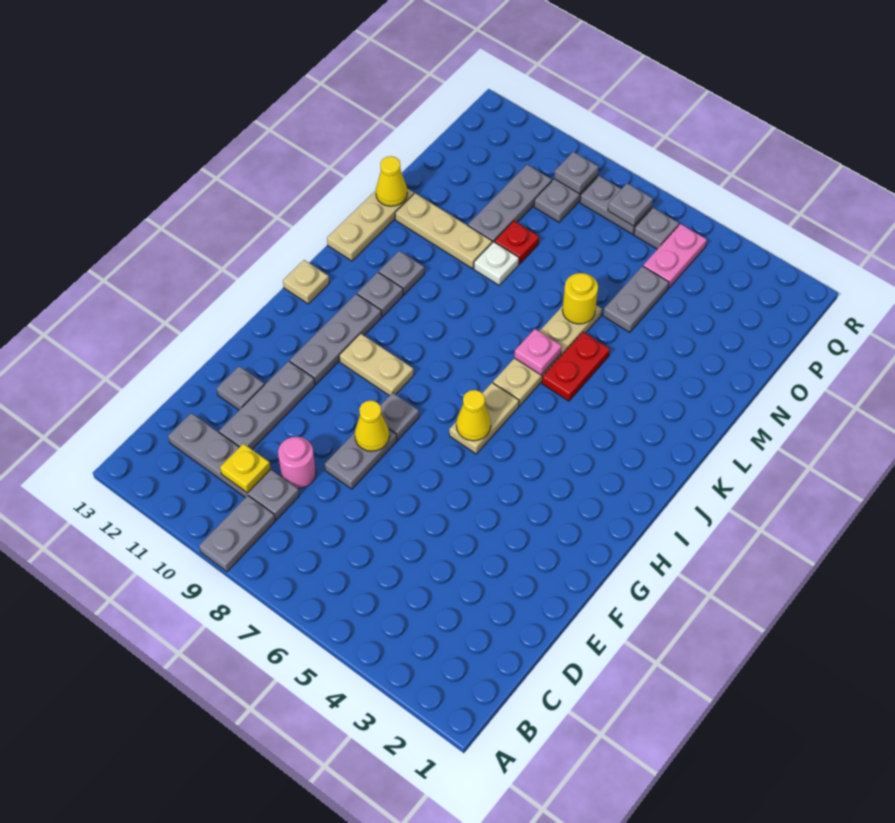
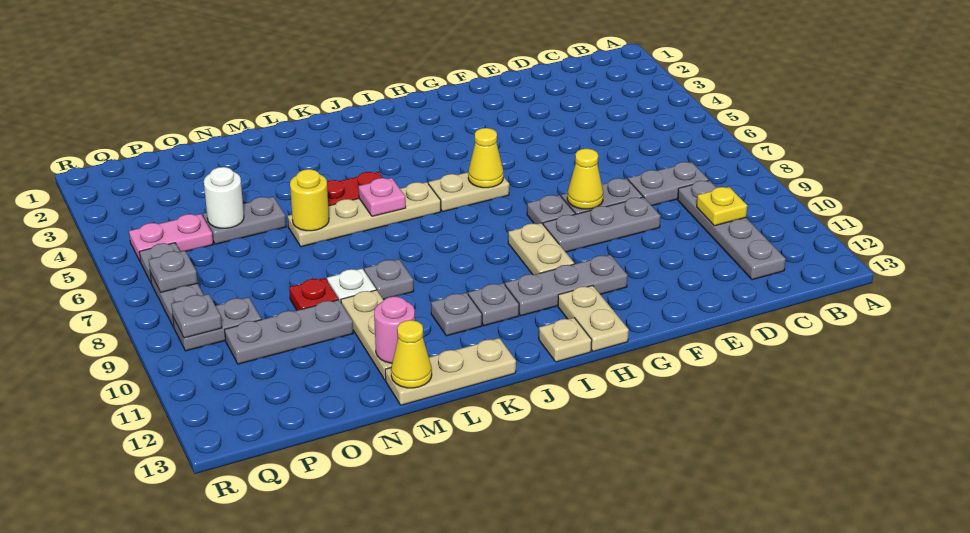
grey 1x2 plate [199,496,275,572] -> grey 1x2 plate moved to [628,162,709,206]
pink 1x1 round brick [278,437,316,488] -> pink 1x1 round brick moved to [374,296,415,363]
grey 1x3 plate [219,361,315,449] -> grey 1x3 plate moved to [543,197,660,252]
grey 1x1 plate [217,366,264,410] -> grey 1x1 plate moved to [364,259,414,300]
none -> tan 1x2 plate [558,285,629,352]
none -> white 1x1 round brick [204,167,244,228]

